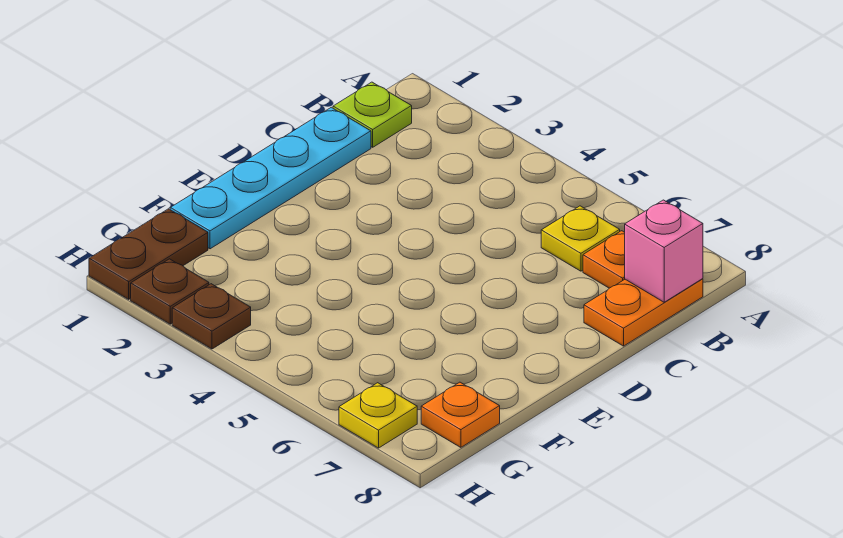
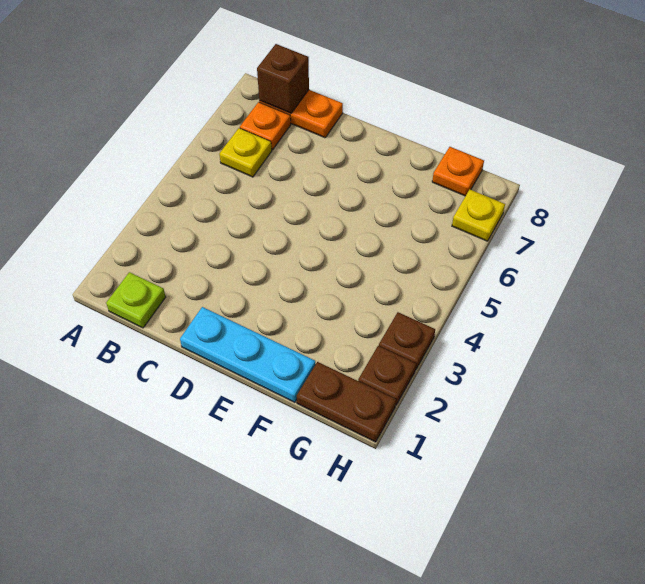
pink 1x1 brick [625,200,703,302] -> brown 1x1 brick [257,44,309,113]
cyan 1x4 plate [170,107,371,249] -> cyan 1x3 plate [180,307,316,402]

